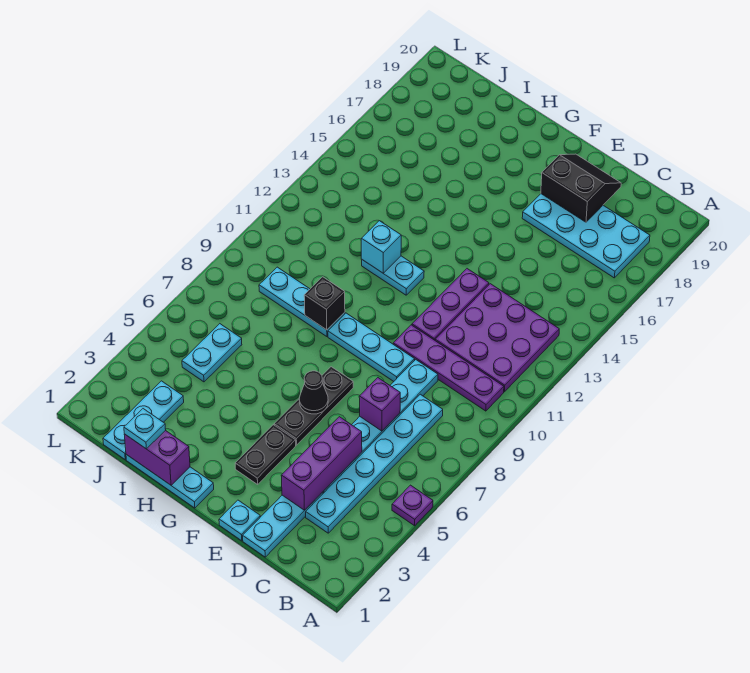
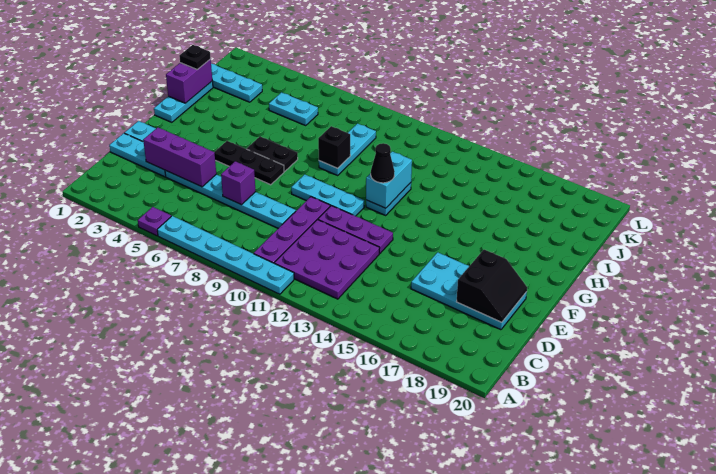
cyan 2x4 plate [522,194,650,278] -> cyan 2x4 plate turned to [411,252,527,330]
cyan 1x6 plate [306,394,443,533] -> cyan 1x6 plate moved to [157,216,294,294]
cyan 1x3 plate [328,313,415,381] -> cyan 1x3 plate turned to [291,174,364,216]
black 1x2 plate [235,425,296,484] -> black 1x2 plate moved to [247,137,298,171]
black 1x1 cone [299,371,328,414] -> black 1x1 cone moved to [371,143,395,183]
cyan 1x1 brick [361,221,401,273] -> cyan 1x2 brick [366,152,412,208]
cyan 1x1 plate [124,409,166,449] -> black 1x1 plate [179,45,211,70]

